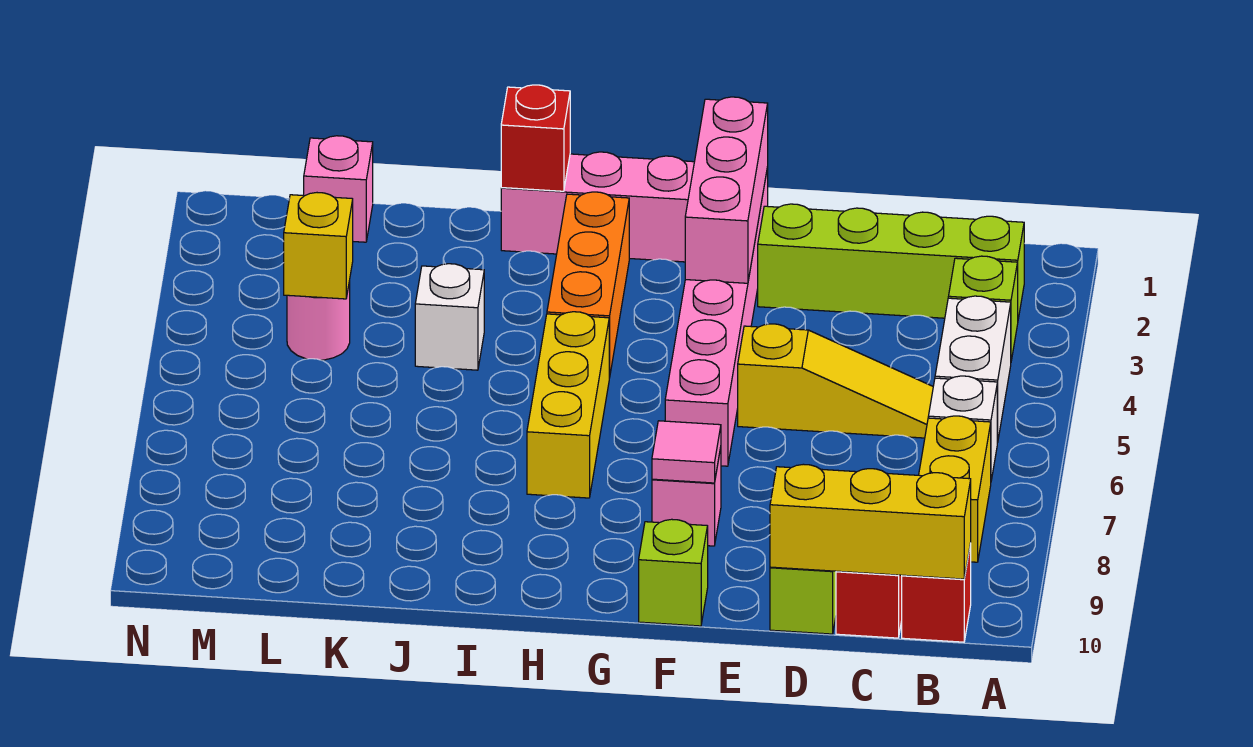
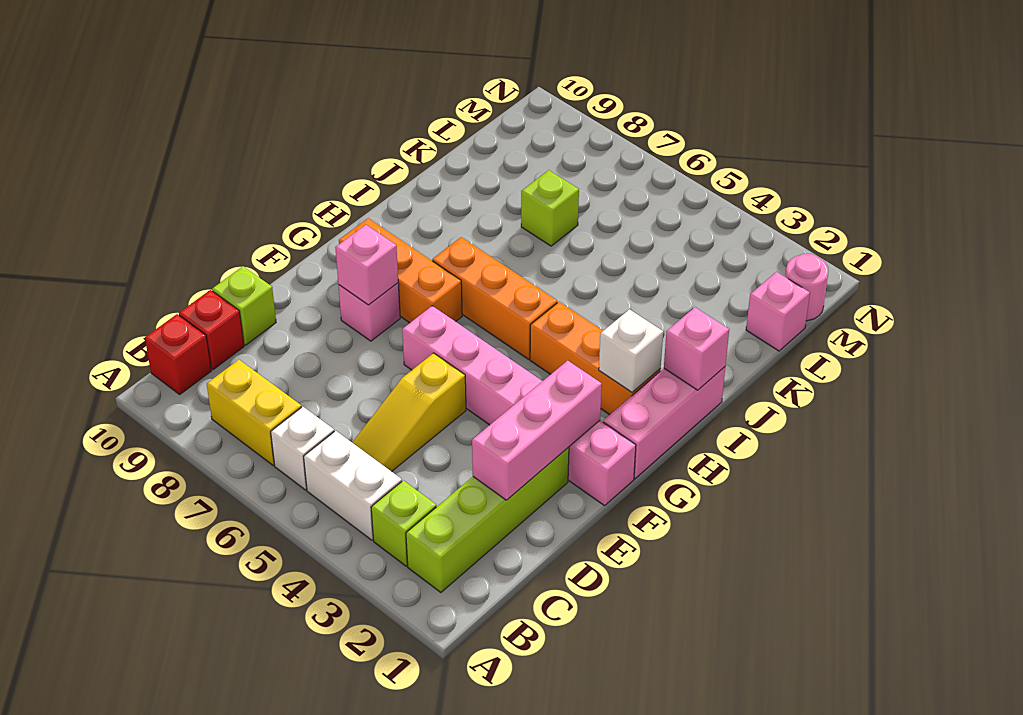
yellow 1x3 brick [770,464,971,579] -> none
pink 1x3 brick [685,97,768,283] -> pink 1x3 brick turned to [472,361,602,500]
pink 1x1 tile [652,421,721,483] -> pink 1x1 brick [335,225,398,305]
lime 1x1 brick [639,519,708,626] -> lime 1x1 brick moved to [521,170,579,246]
none -> orange 1x3 brick [339,218,462,323]
yellow 1x3 brick [527,312,609,498] -> orange 1x3 brick [432,237,557,359]
red 1x1 brick [501,85,570,191] -> pink 1x1 brick [664,307,729,390]
white 1x1 brick [415,264,484,370] -> white 1x1 brick moved to [599,309,663,392]
pink 1x1 round brick [287,281,350,360] -> pink 1x1 round brick moved to [785,254,829,321]
yellow 1x1 brick [284,193,353,299] -> none

